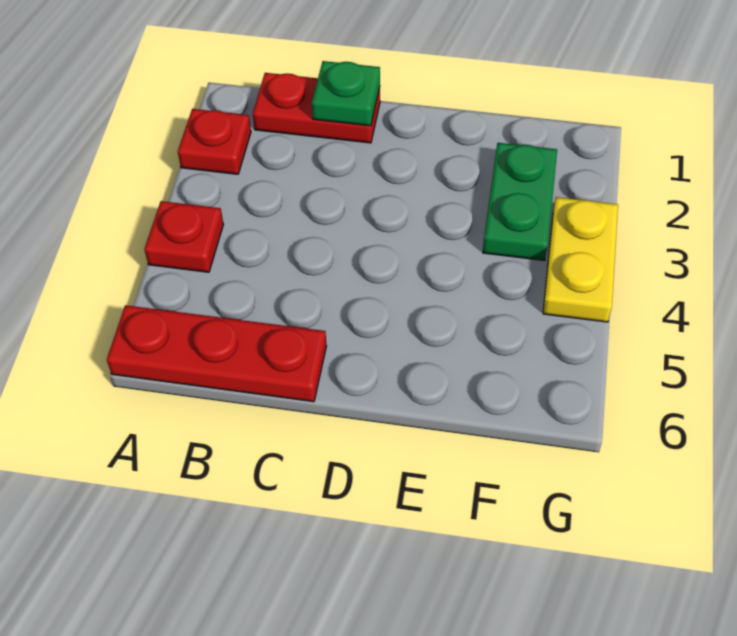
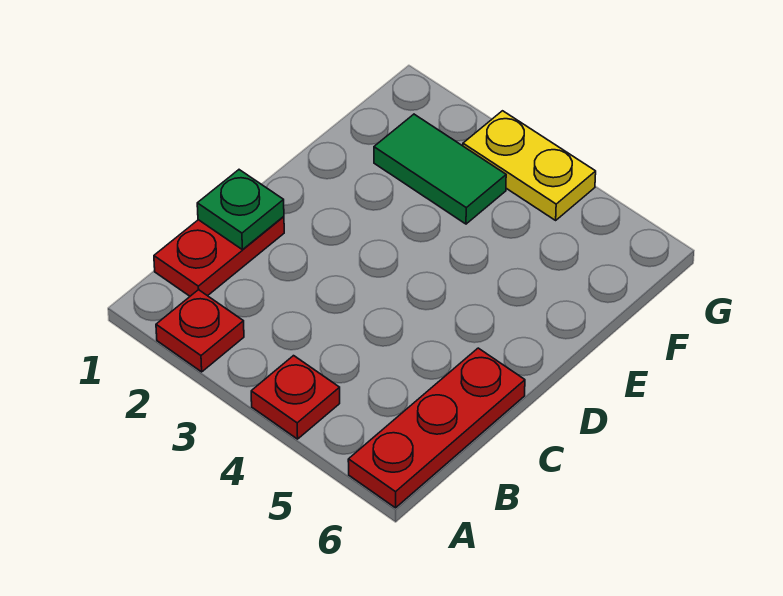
green 1x2 plate [483,143,557,261] -> green 1x2 tile [374,114,506,224]

